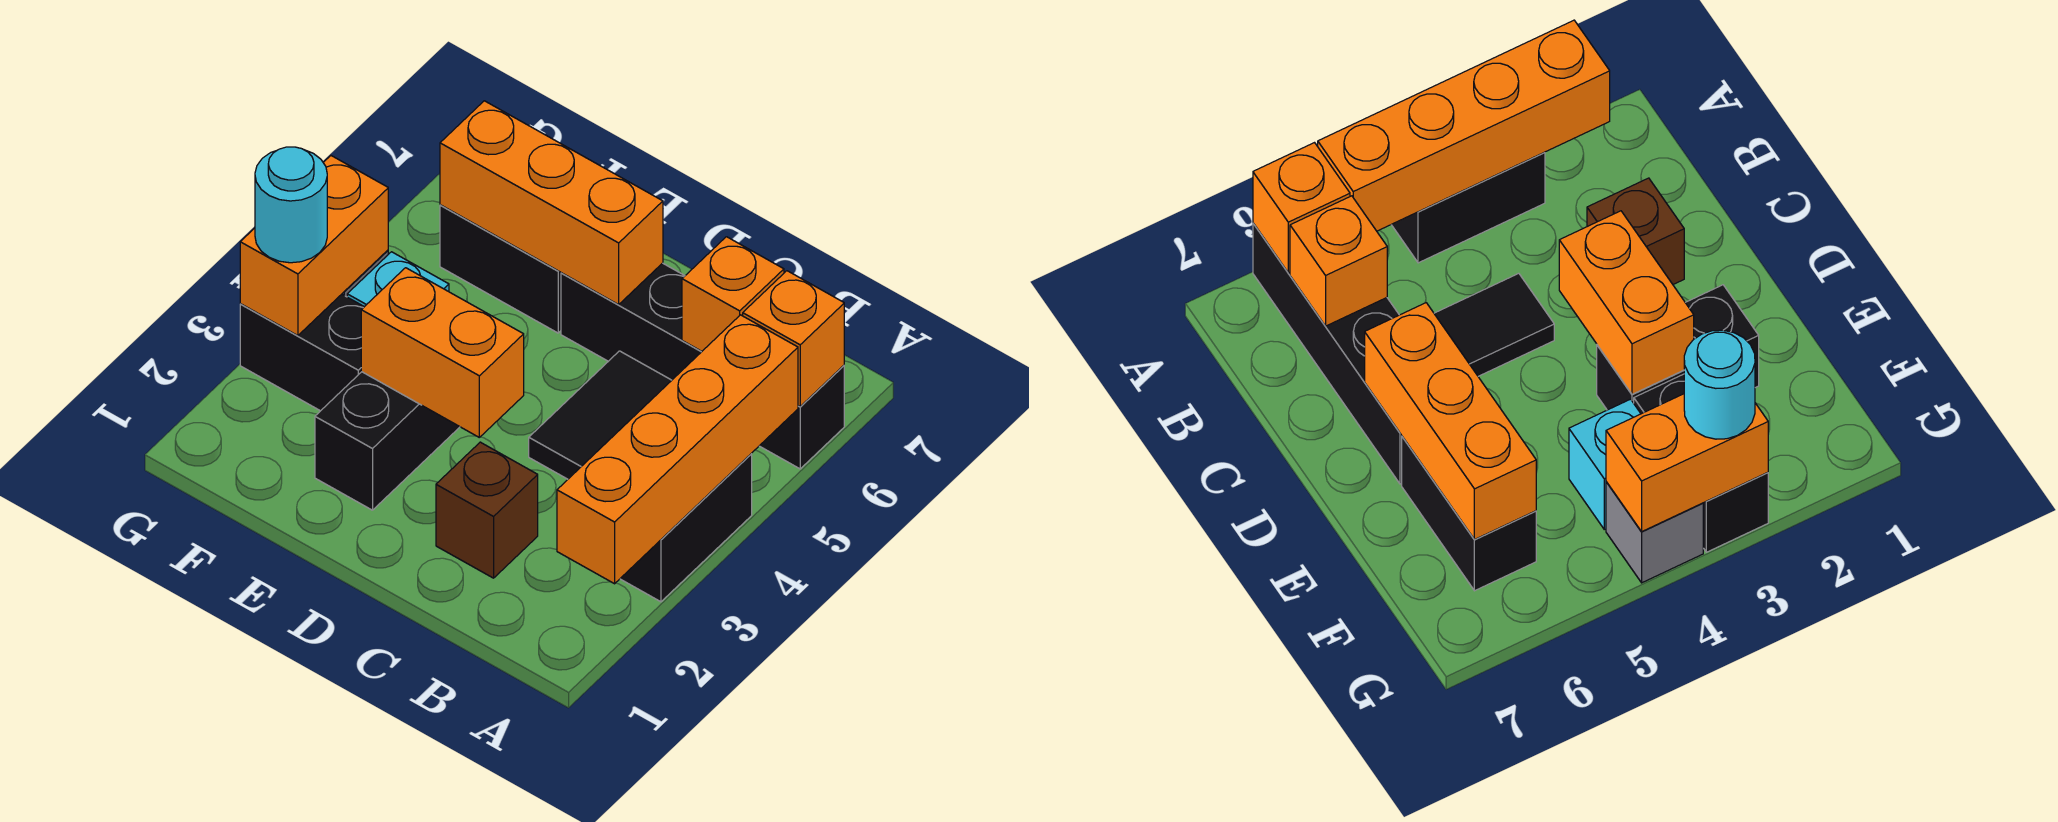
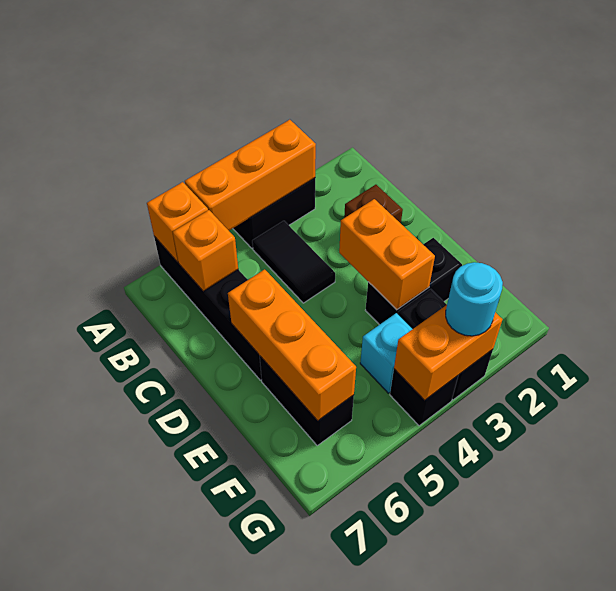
orange 1x4 brick [557,315,798,584] -> orange 1x3 brick [185,120,316,230]
black 1x2 tile [529,351,672,479] -> black 1x2 tile turned to [252,221,335,303]
grey 1x1 brick [1606,482,1703,583] -> black 1x1 brick [390,369,458,426]

